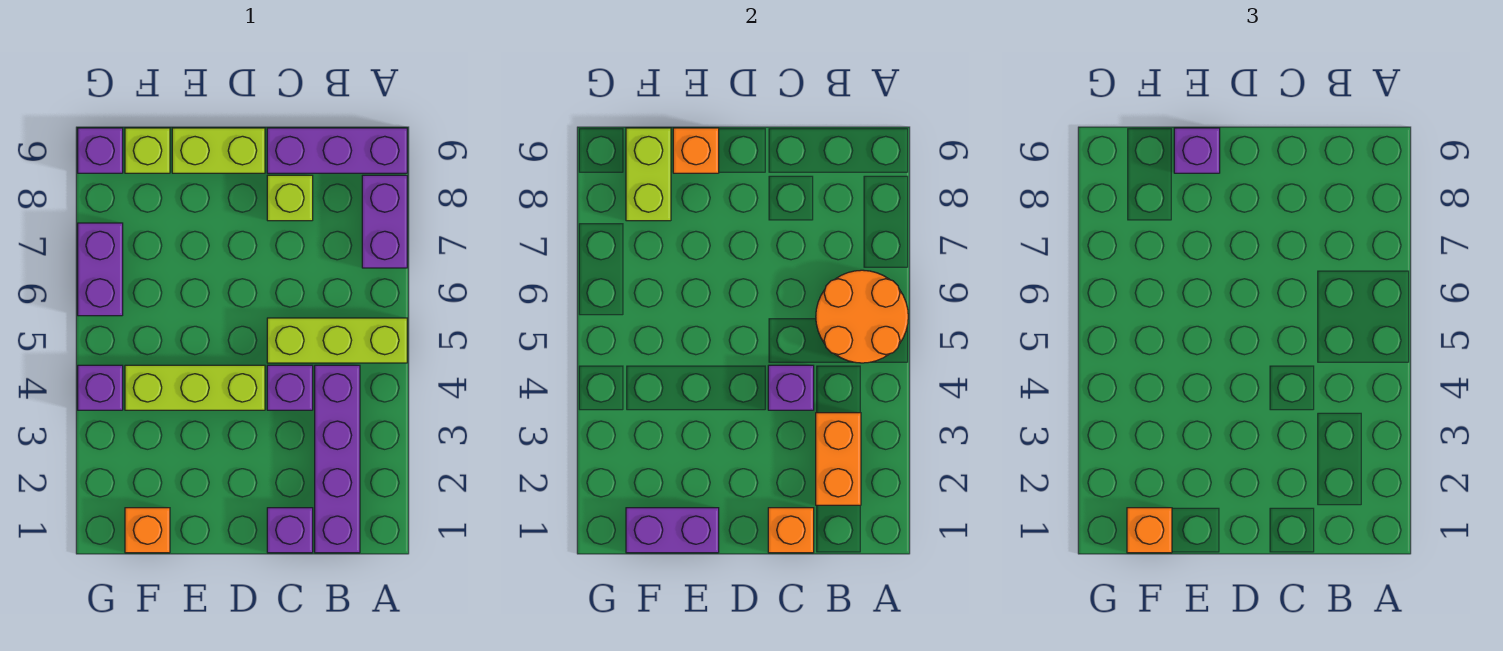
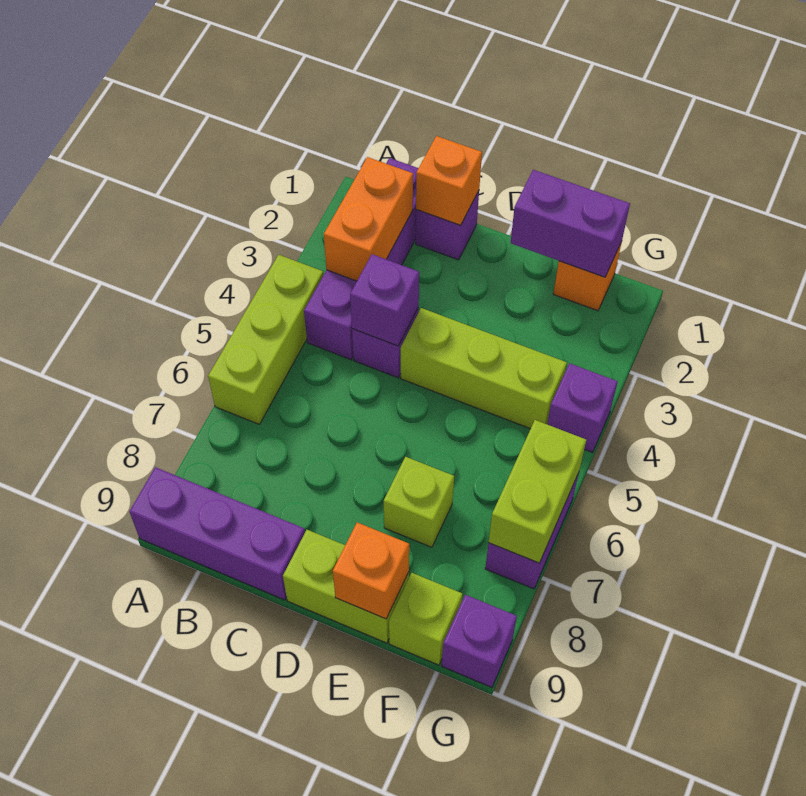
lime 1x3 brick [267,318,407,363] -> lime 1x3 brick turned to [208,255,323,424]
orange 2x2 round brick [816,270,908,363] -> none
purple 1x2 brick [362,175,407,268] -> none
lime 1x1 brick [267,175,313,221] -> lime 1x1 brick moved to [384,457,454,547]
purple 1x1 brick [1174,128,1220,173] -> none
orange 1x1 brick [1127,508,1172,553] -> none
lime 1x2 brick [626,128,671,221] -> lime 1x2 brick moved to [489,420,586,563]

